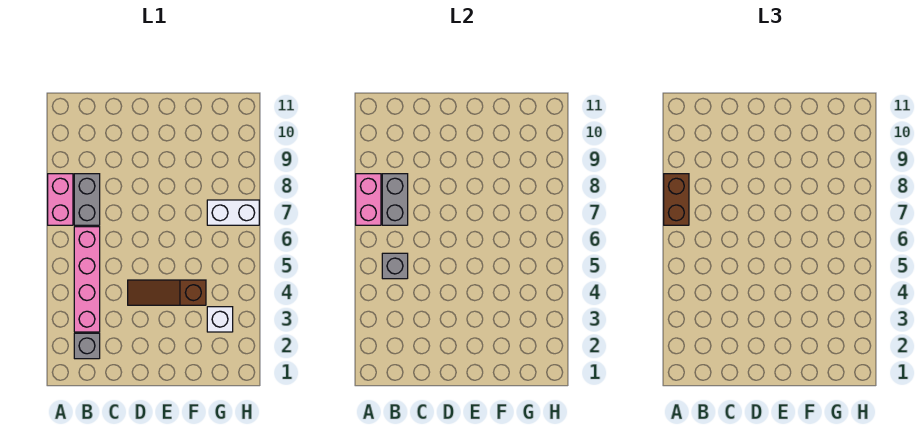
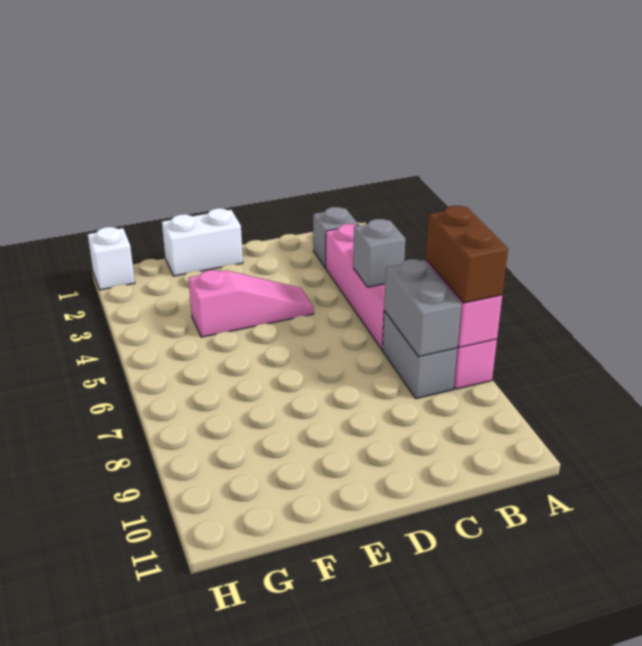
brown 1x3 slope [128,280,206,305] -> pink 1x3 slope [188,270,314,337]
white 1x1 brick [207,307,233,332] -> white 1x1 brick moved to [88,227,135,290]
white 1x2 brick [207,200,259,225] -> white 1x2 brick moved to [162,208,243,276]

